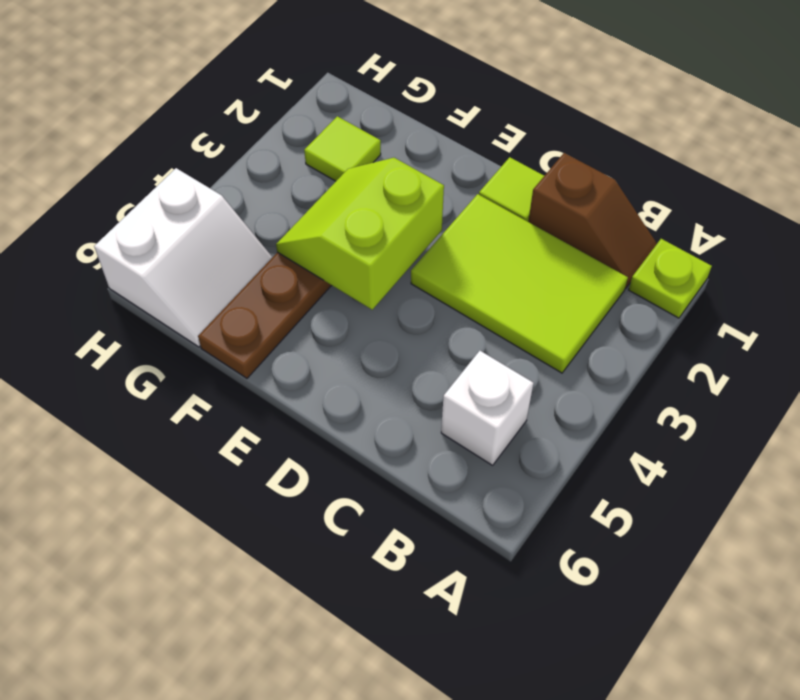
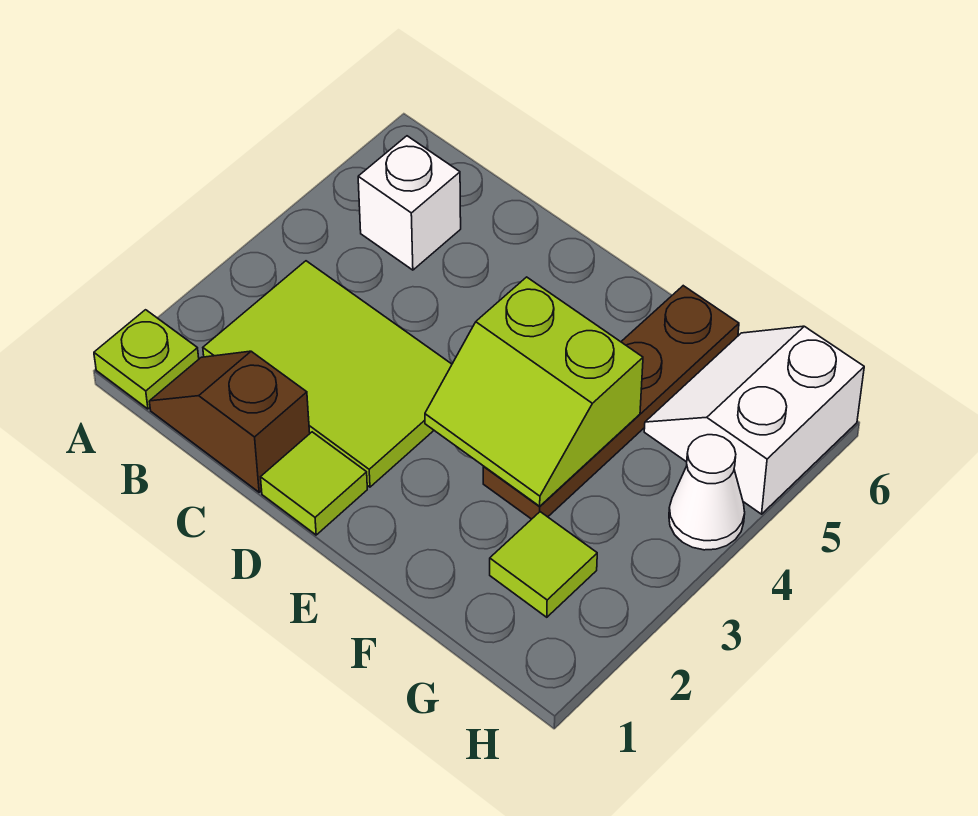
lime 2x2 slope [276,158,444,310] -> lime 2x2 slope turned to [425,277,643,506]
none -> white 1x1 cone [669,435,745,550]

